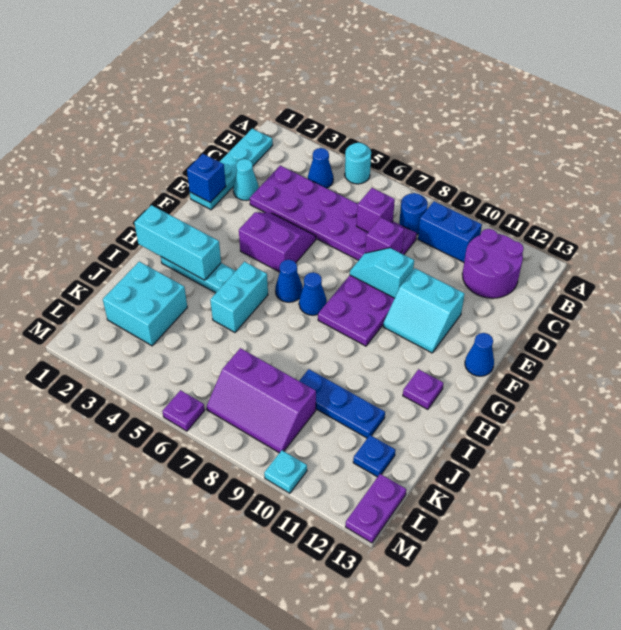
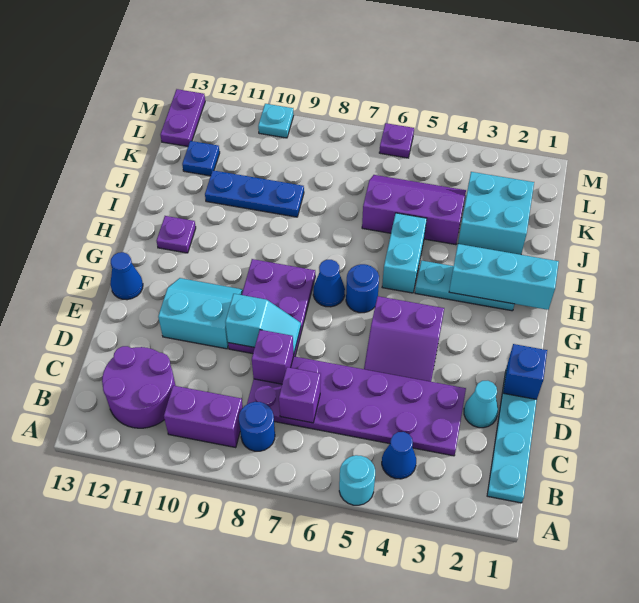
blue 1x2 brick [418,201,482,262] -> purple 1x2 brick [164,386,243,448]
blue 1x1 cone [275,260,303,302] -> blue 1x1 round brick [346,264,379,313]
purple 2x3 slope [207,348,316,453] -> purple 2x3 slope moved to [362,175,466,245]

